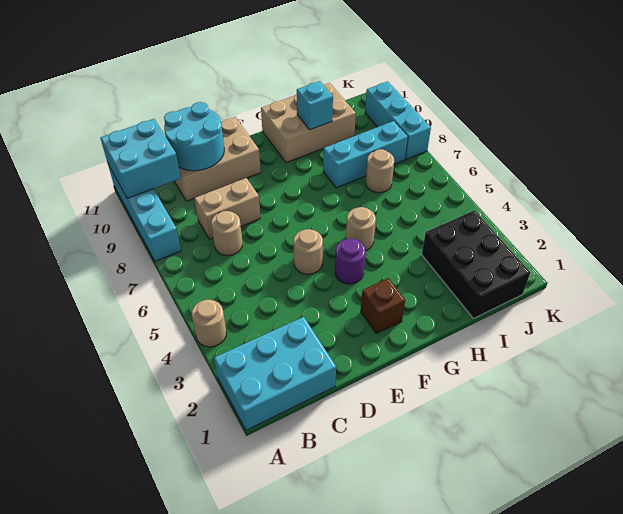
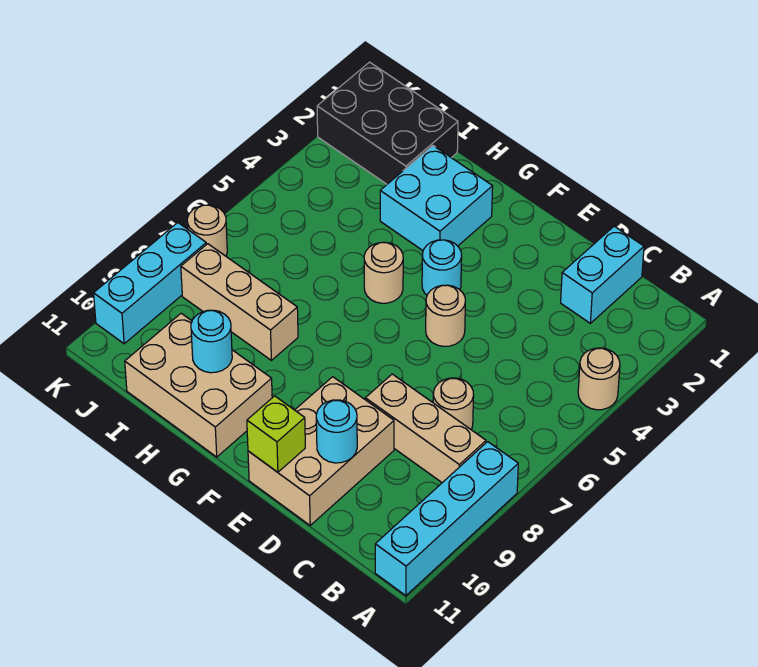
cyan 2x3 brick [214,317,336,430] -> cyan 1x2 brick [561,226,644,323]
cyan 2x2 brick [101,119,181,199] -> cyan 2x2 brick moved to [380,146,493,250]
tan 1x2 brick [194,178,261,239] -> tan 1x3 brick [365,374,486,483]
tan 2x3 brick [174,117,261,201] -> tan 2x3 brick turned to [248,377,394,525]
cyan 2x2 round brick [164,102,224,171] -> cyan 1x1 round brick [316,400,357,463]
none -> lime 1x1 brick [247,396,305,472]
brown 1x1 brick [361,278,405,334] -> none
purple 1x1 round brick [335,239,365,284] -> cyan 1x1 round brick [422,240,462,295]
cyan 1x3 brick [323,121,408,188] -> tan 1x3 brick [181,244,298,360]
cyan 1x1 brick [297,81,333,130] -> cyan 1x1 round brick [191,310,232,373]
black 2x3 brick [422,211,530,318] -> black 2x3 brick turned to [317,62,458,184]
tan 1x1 round brick [366,149,394,193] -> tan 1x1 round brick moved to [187,205,227,256]

